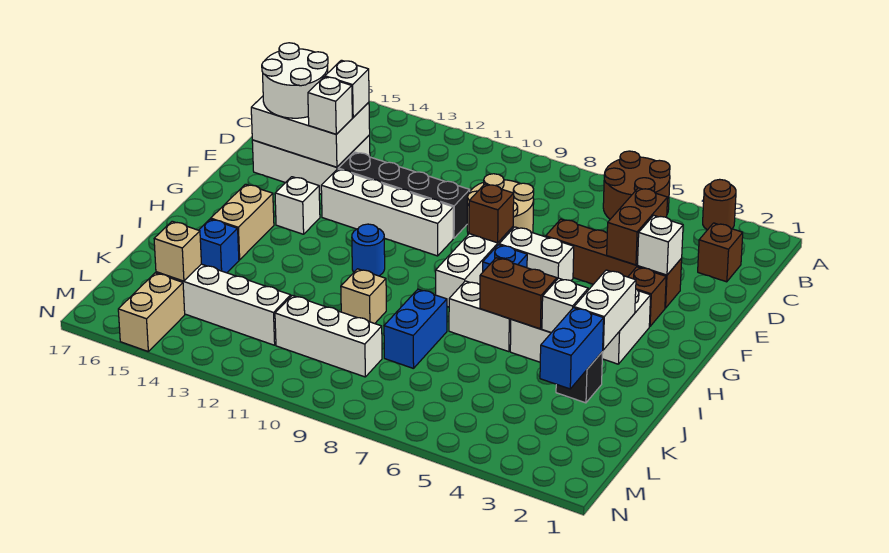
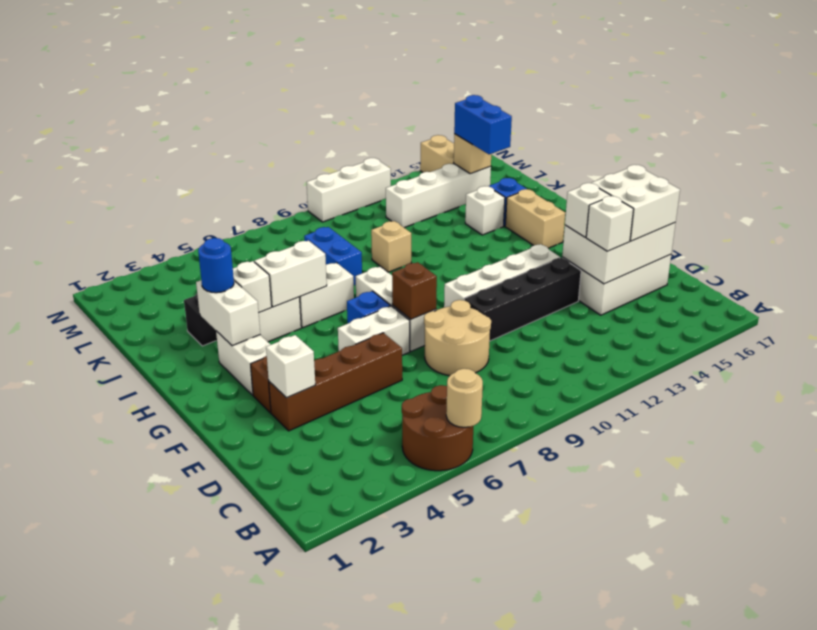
brown 1x1 round brick [703,179,736,230] -> none
none -> tan 1x1 round brick [446,369,483,427]
brown 1x1 brick [698,223,743,282] -> none
brown 1x2 brick [607,188,668,265] -> none
white 2x2 round brick [262,43,328,118] -> white 2x2 brick [592,165,680,241]
white 1x1 brick [275,177,320,234] -> white 1x1 brick moved to [465,186,505,235]
blue 1x1 round brick [352,224,385,276] -> blue 1x1 round brick moved to [198,238,234,293]
brown 1x2 brick [480,258,557,329] -> white 1x2 brick [254,241,327,307]
blue 1x2 brick [540,308,604,389] -> blue 1x2 brick moved to [454,95,512,154]
white 1x3 brick [275,295,382,377] -> white 1x3 brick moved to [307,158,391,222]

